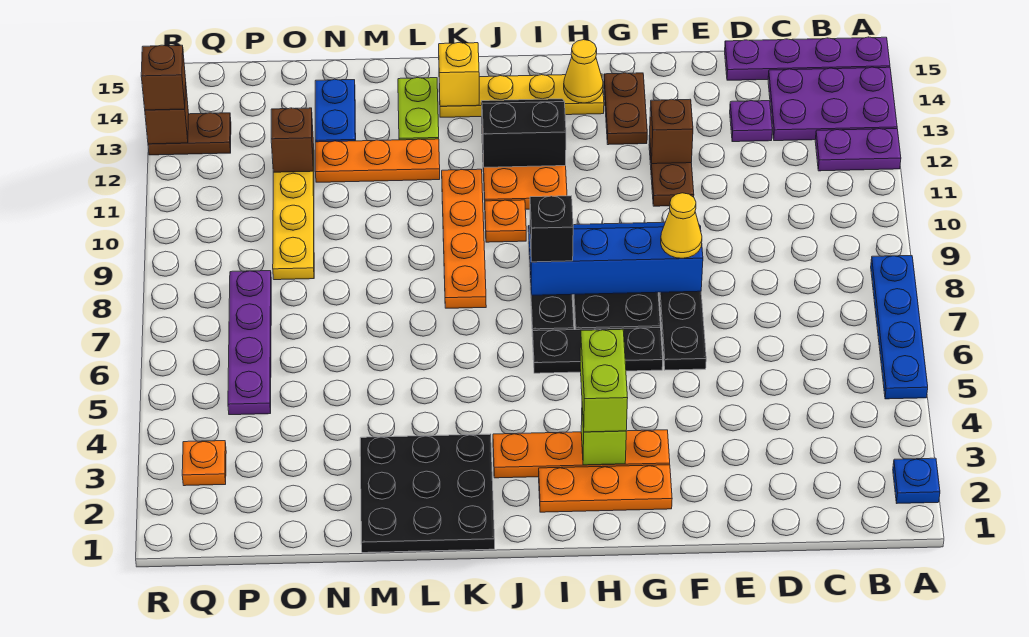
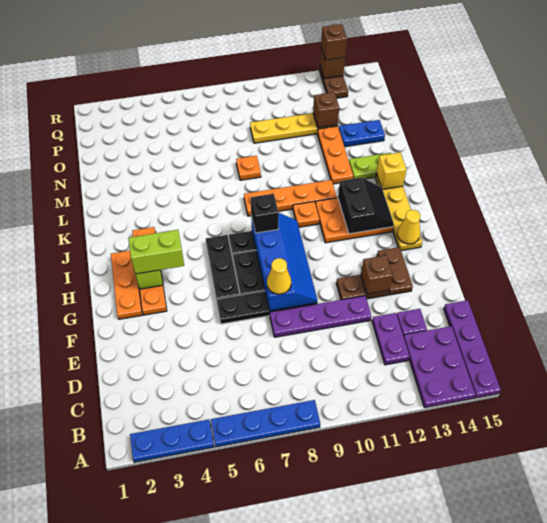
blue 1x1 plate [893,458,940,503] -> blue 1x3 plate [130,420,214,462]
purple 1x2 plate [815,129,901,171] -> purple 1x2 plate moved to [372,313,410,365]
brown 1x2 plate [604,73,647,145] -> brown 1x2 plate turned to [377,247,413,295]
black 3x3 plate [360,434,495,553] -> none
purple 1x4 plate [228,271,271,415] -> purple 1x4 plate moved to [270,296,371,337]
orange 1x1 plate [182,441,226,486] -> orange 1x1 plate moved to [236,156,261,180]

